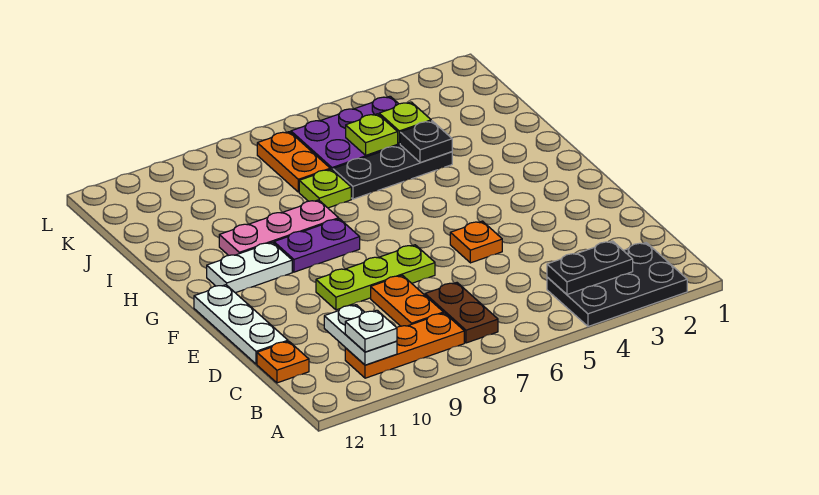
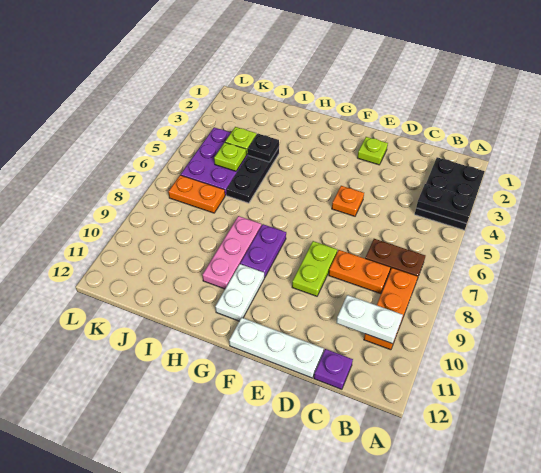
black 1x2 plate [547,241,633,294] -> black 1x2 plate turned to [416,184,475,224]
white 1x1 plate [345,310,397,352] -> none
orange 1x1 plate [257,341,309,383] -> purple 1x1 plate [314,349,353,389]
lime 1x3 plate [316,245,435,310] -> lime 1x2 plate [292,241,337,296]
lime 1x1 plate [299,169,351,208] -> lime 1x1 plate moved to [357,137,388,165]

